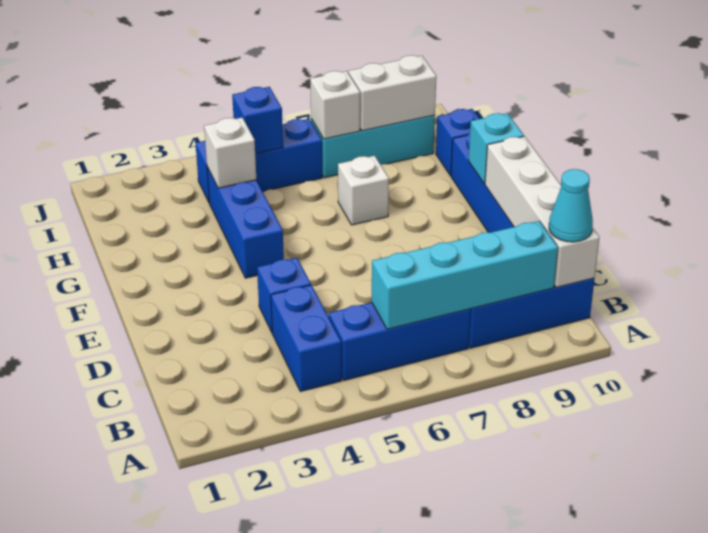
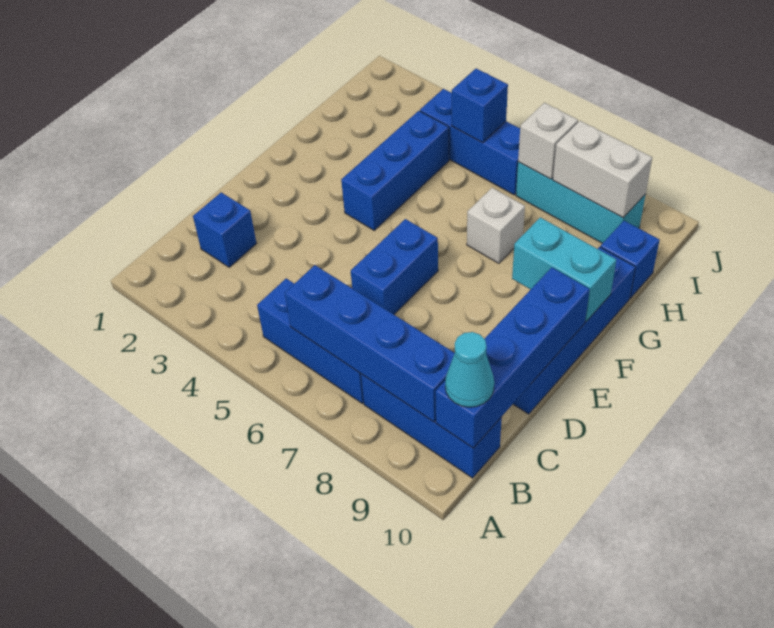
blue 1x2 brick [271,285,342,392] -> blue 1x2 brick moved to [351,219,438,314]
cyan 1x4 brick [372,221,558,329] -> blue 1x4 brick [285,265,455,422]
white 1x4 brick [485,136,599,287] -> blue 1x4 brick [435,267,590,448]
blue 1x1 brick [257,258,311,332] -> blue 1x1 brick moved to [193,192,257,267]
cyan 1x1 brick [469,113,524,184] -> cyan 1x2 brick [512,217,616,322]
white 1x1 brick [204,118,256,188] -> none

